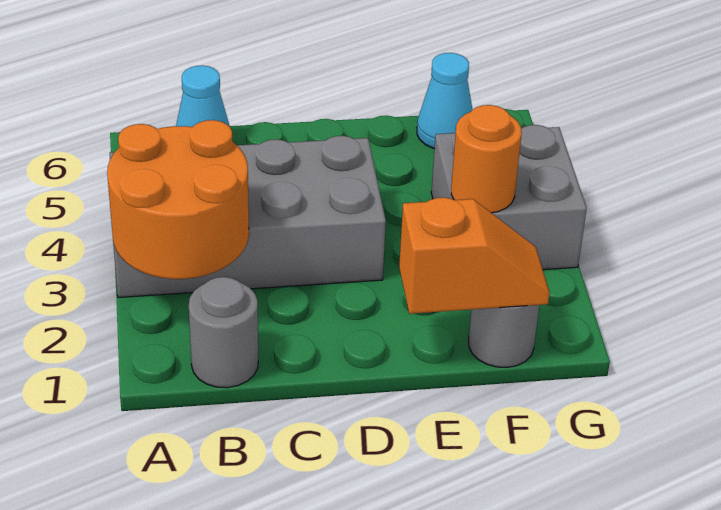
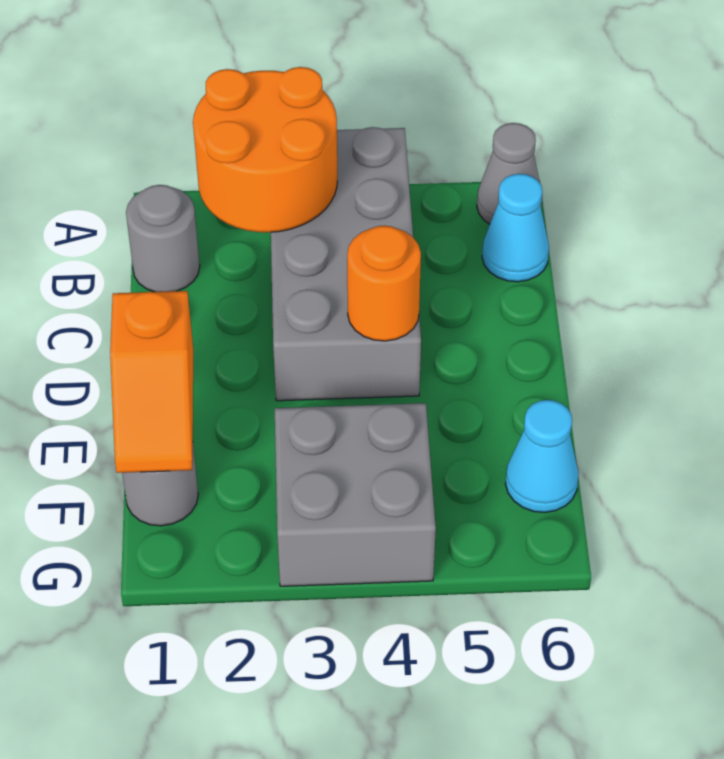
none -> grey 1x1 cone [477,123,542,224]
orange 1x1 round brick [451,105,522,213] -> orange 1x1 round brick moved to [347,226,421,341]

